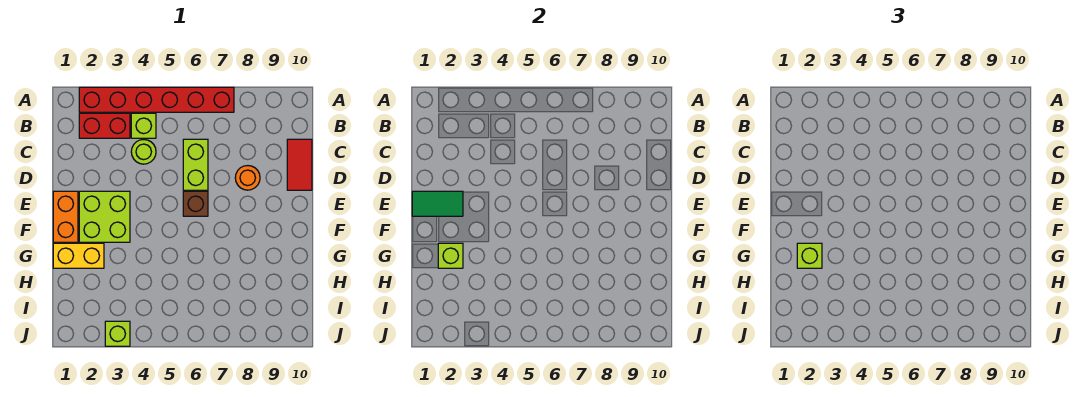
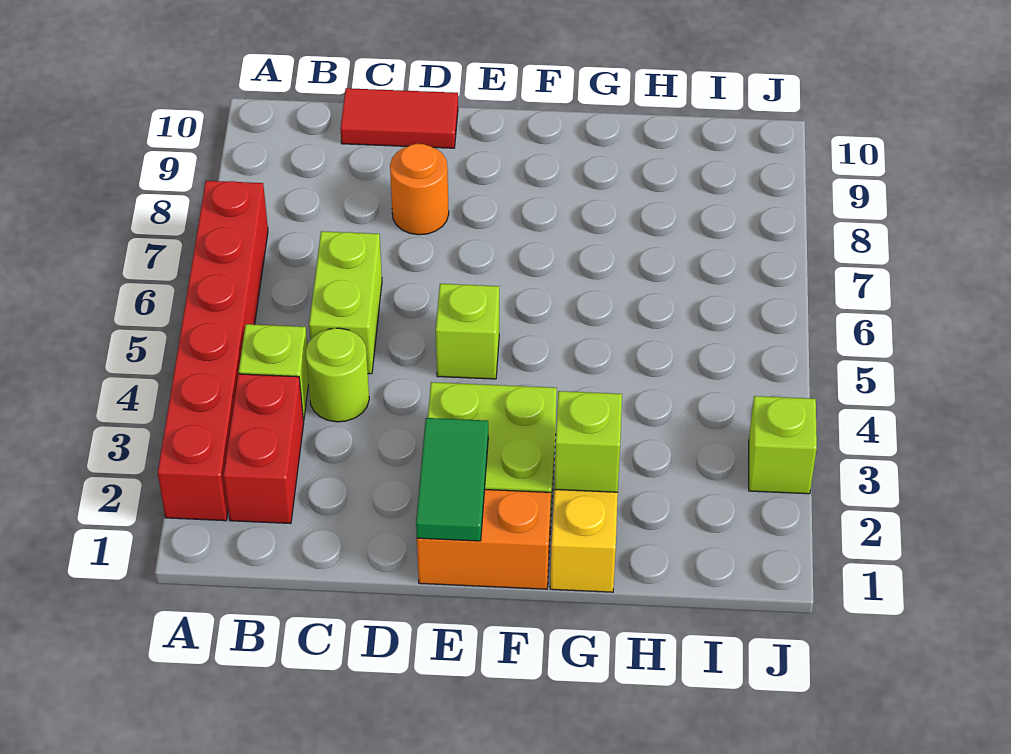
lime 1x2 brick [183,139,208,190] -> lime 1x2 brick turned to [309,231,382,374]
brown 1x1 brick [183,191,208,216] -> none
lime 1x1 brick [797,243,822,268] -> lime 1x1 brick moved to [436,284,499,379]

